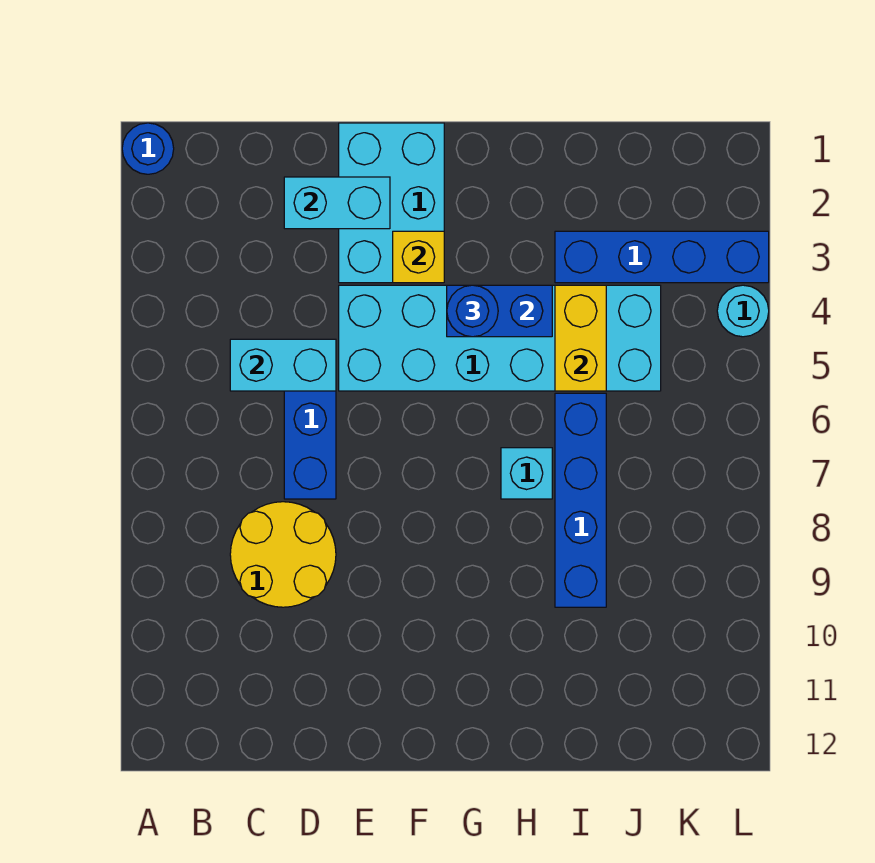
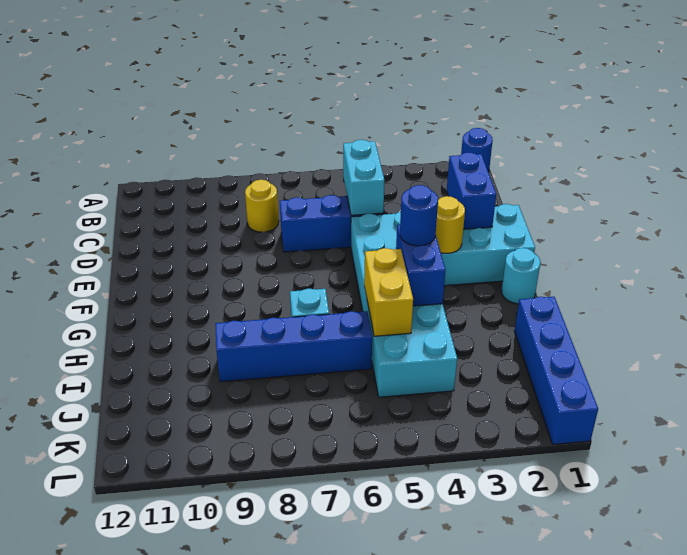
yellow 2x2 round brick [230,502,336,607] -> yellow 1x1 round brick [245,180,279,232]
cyan 1x2 brick [284,177,390,229] -> blue 1x2 brick [447,152,496,229]
yellow 1x1 brick [393,231,444,283] -> yellow 1x1 round brick [436,196,465,253]
blue 1x4 brick [555,231,769,283] -> blue 1x4 brick moved to [514,297,598,444]
yellow 1x2 brick [555,285,606,391] -> yellow 1x2 brick turned to [364,248,413,336]
cyan 1x1 round brick [717,285,769,337] -> cyan 1x1 round brick moved to [501,248,540,304]

